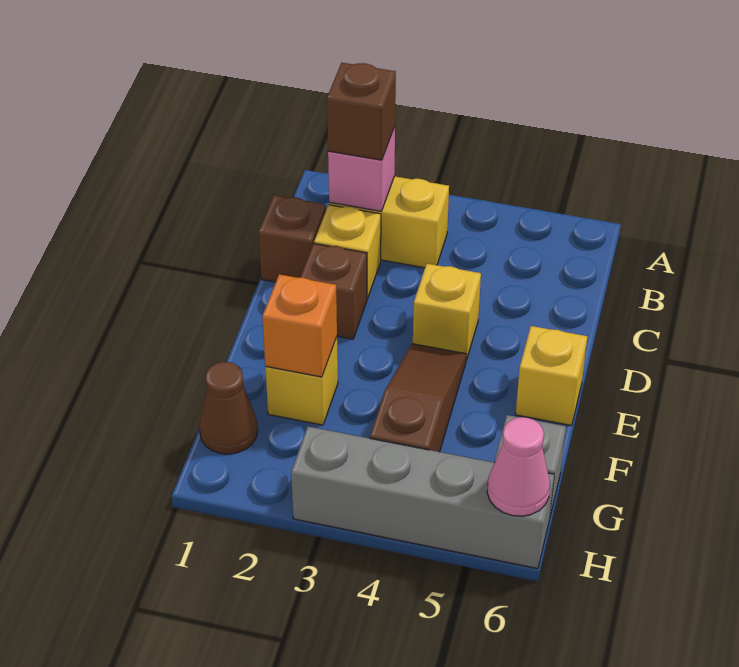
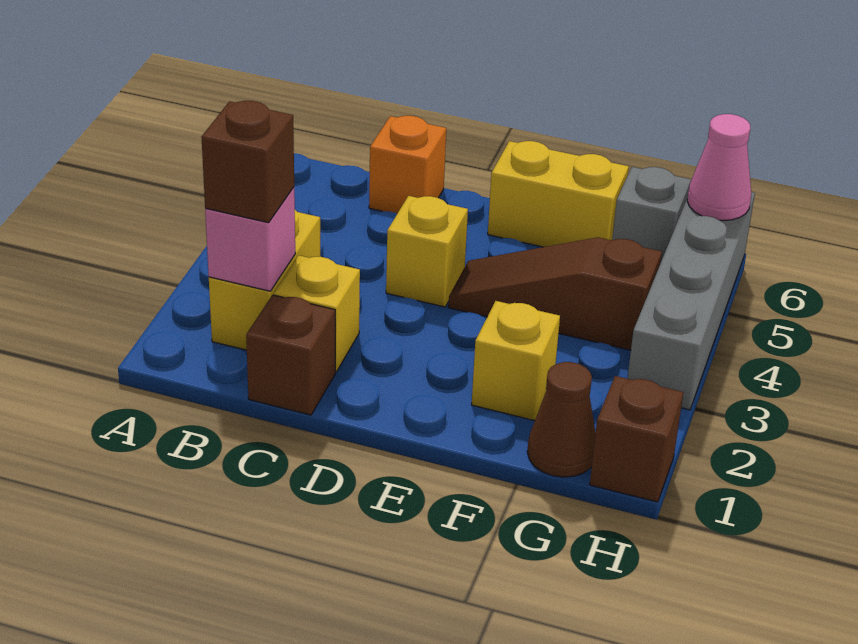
brown 1x1 brick [300,243,367,339] -> brown 1x1 brick moved to [590,376,683,502]
yellow 1x1 brick [515,326,587,426] -> yellow 1x2 brick [488,141,629,247]
orange 1x1 brick [262,274,337,377] -> orange 1x1 brick moved to [369,116,446,213]

